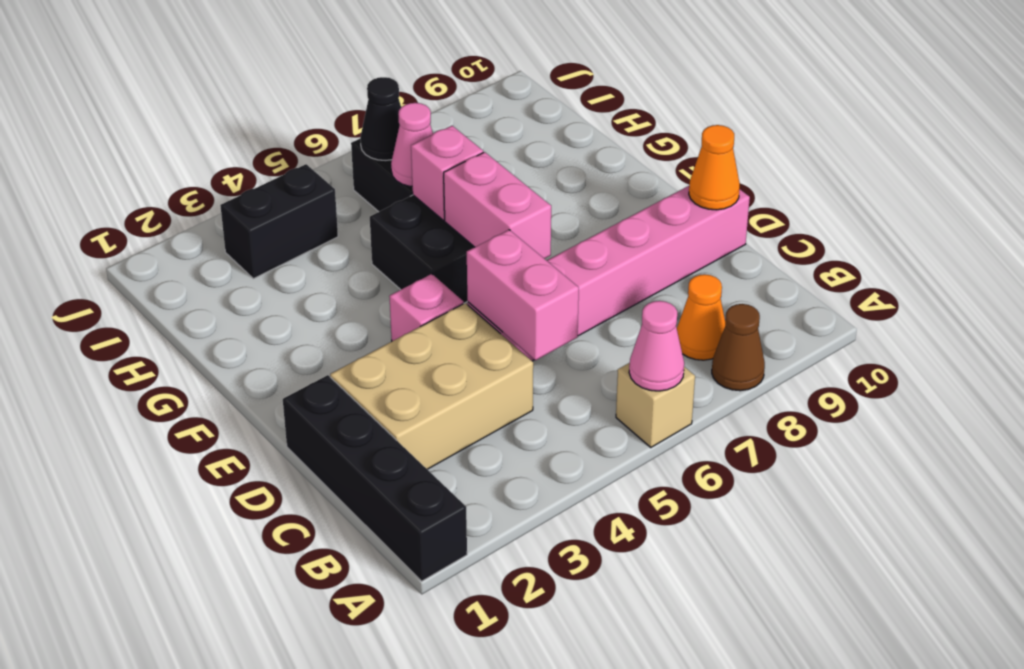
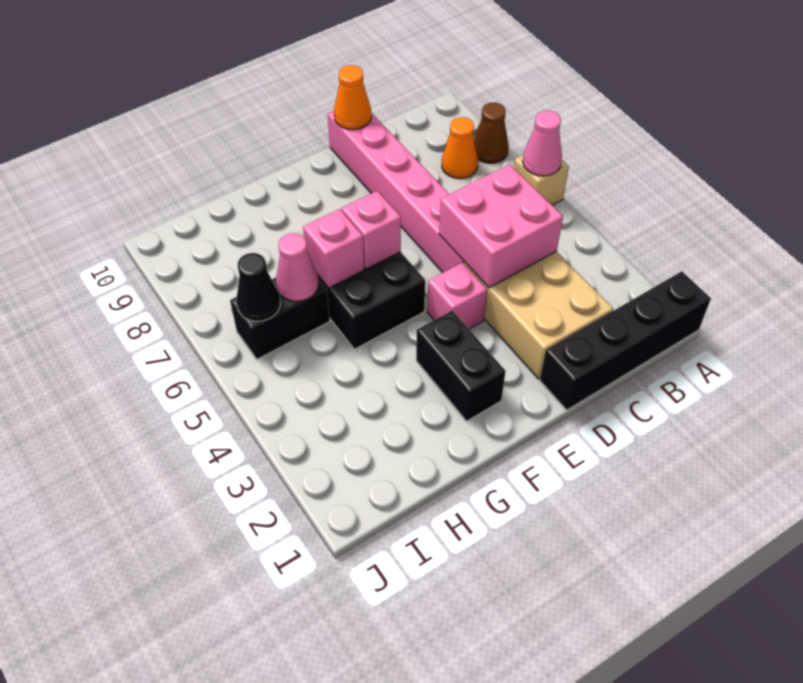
pink 1x2 brick [467,230,579,360] -> pink 2x2 brick [439,164,563,288]
pink 1x2 brick [444,152,551,259] -> pink 1x1 brick [342,191,401,269]
black 1x2 brick [220,164,338,279] -> black 1x2 brick moved to [416,311,506,421]

